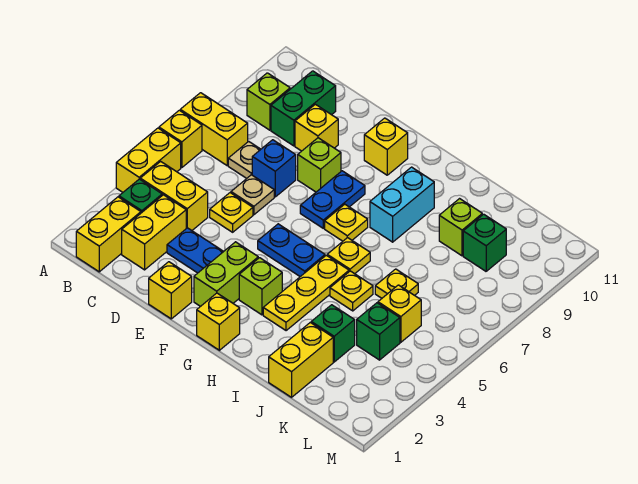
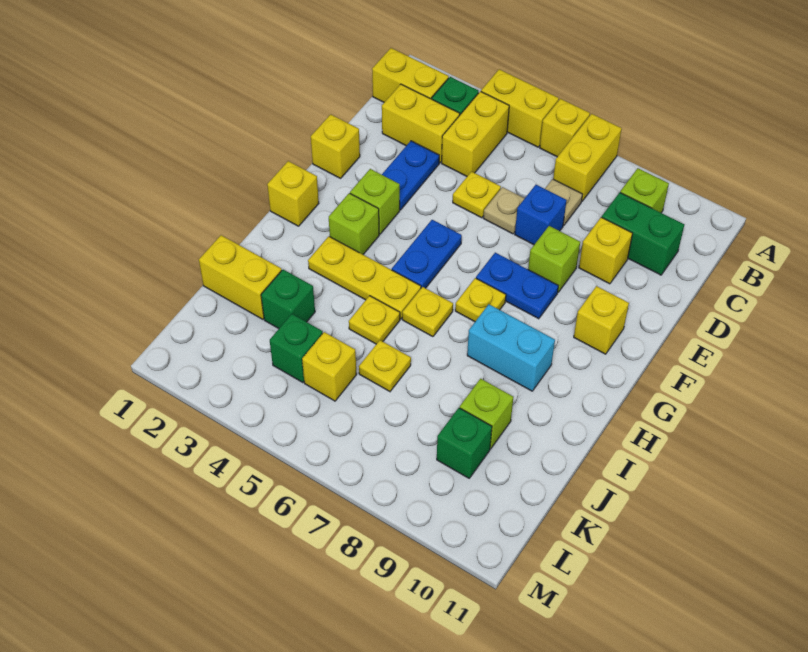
lime 1x2 brick [194,242,258,307] -> lime 1x1 brick [350,169,400,234]

